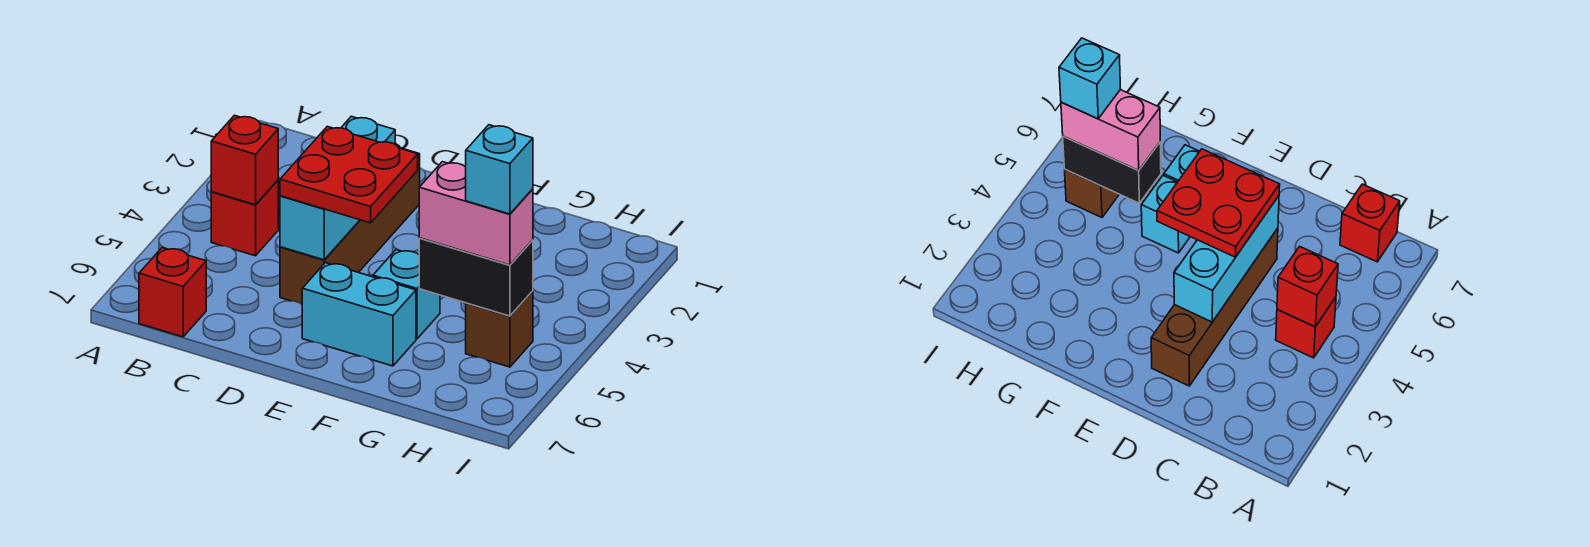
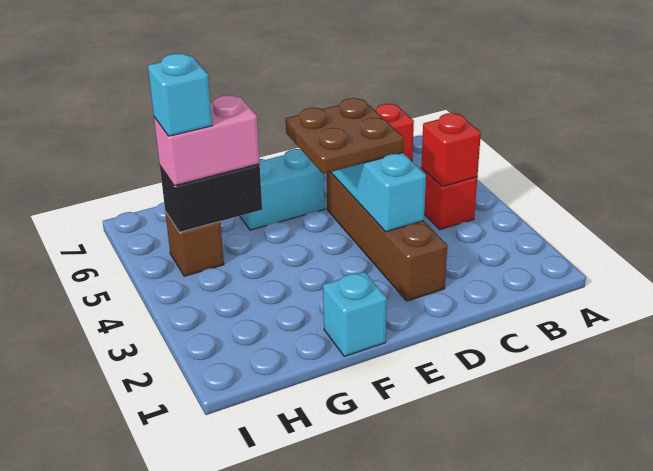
red 2x2 plate [280,126,418,223] -> brown 2x2 plate [285,98,404,174]
cyan 1x1 brick [373,250,440,339] -> cyan 1x1 brick moved to [323,272,387,356]

